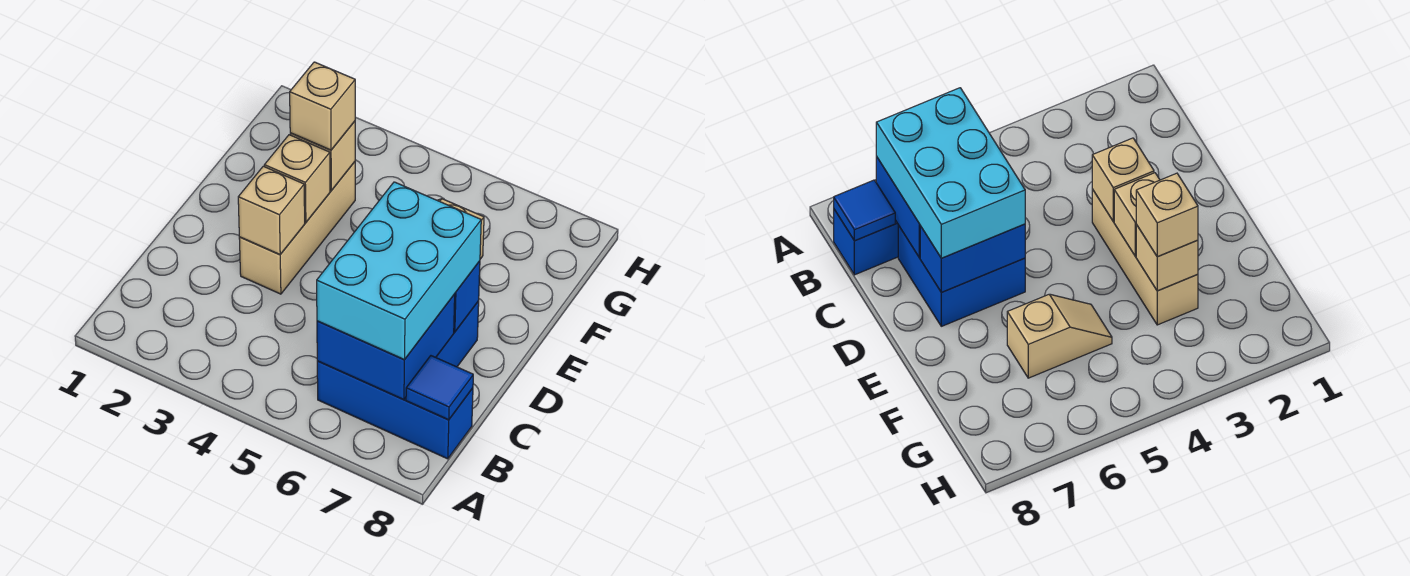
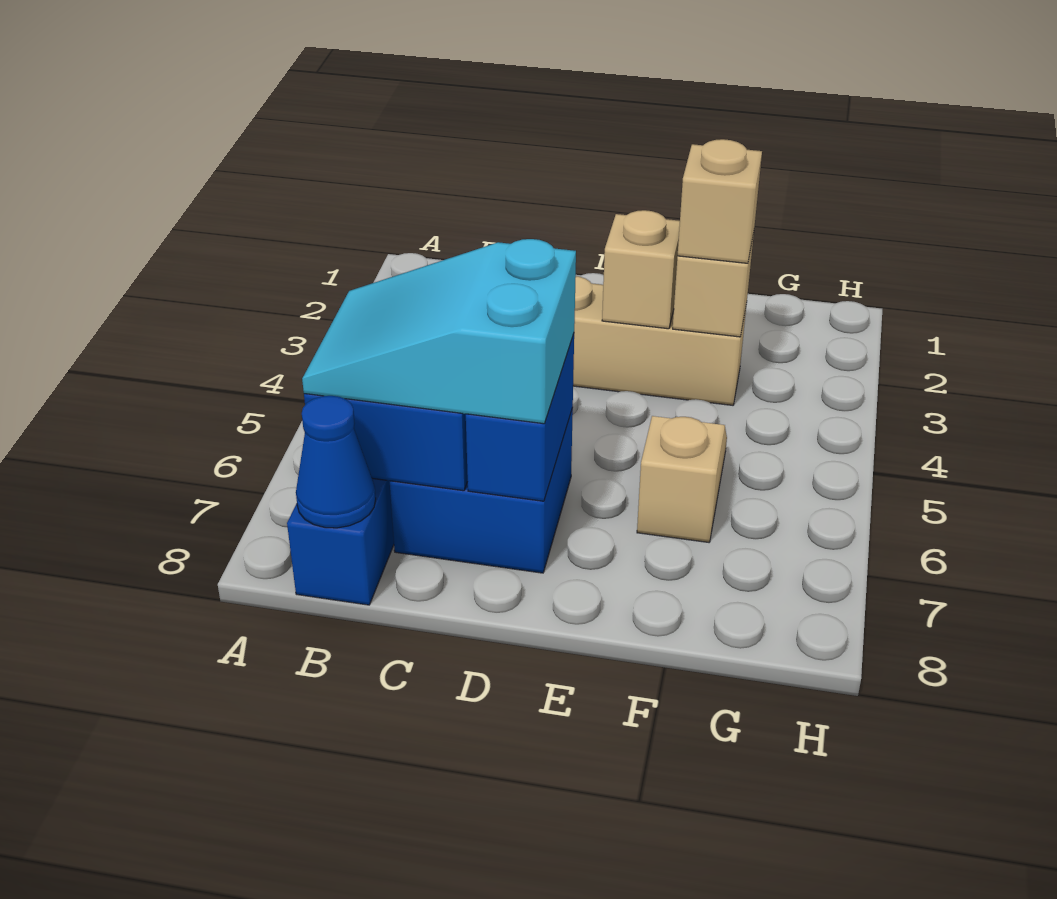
cyan 2x3 brick [317,182,481,360] -> cyan 2x3 slope [302,239,576,424]
blue 1x1 tile [406,356,473,420] -> blue 1x1 cone [296,396,376,528]
tan 1x1 brick [238,166,305,255] -> none

